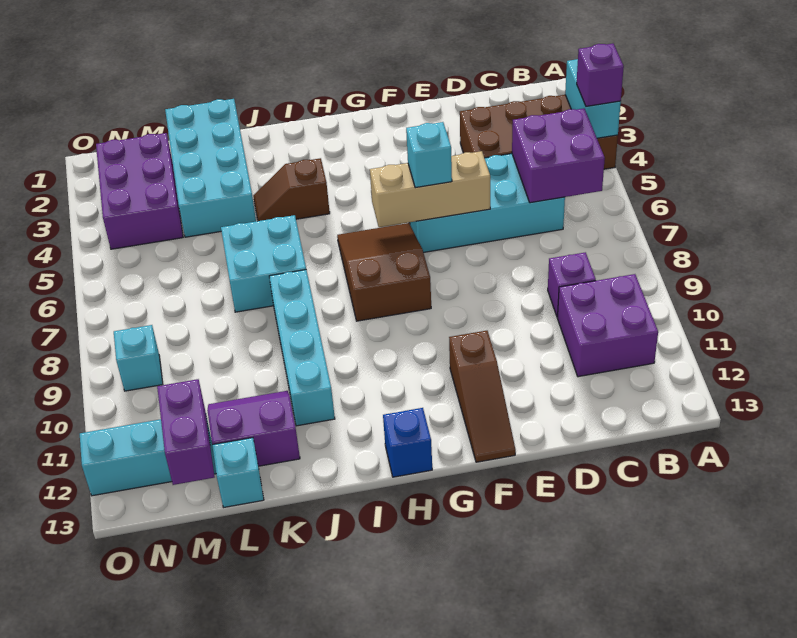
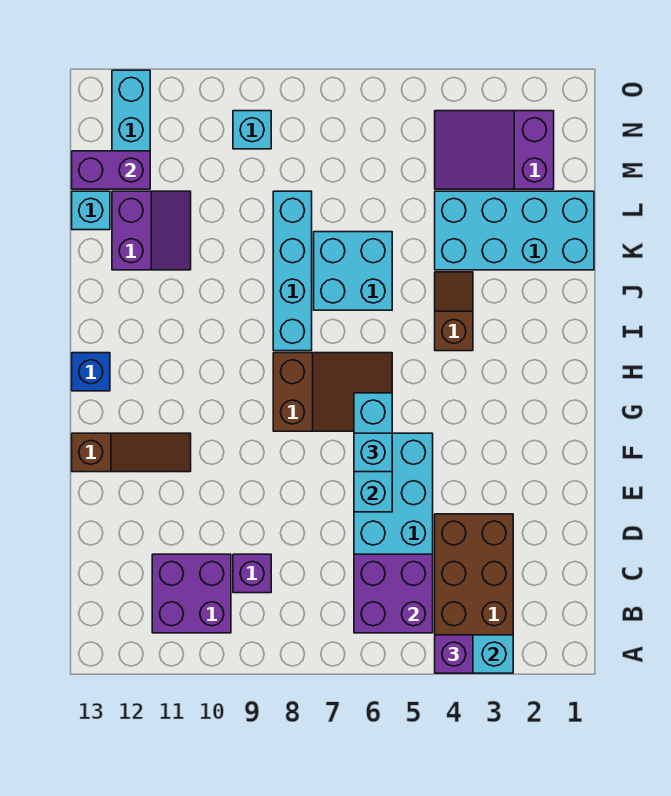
tan 1x3 brick [370,151,490,227] -> cyan 1x3 brick [354,393,392,512]
brown 1x3 slope [449,331,516,462] -> brown 1x3 slope turned to [72,433,191,472]
cyan 1x4 brick [269,270,335,426] -> cyan 1x4 brick turned to [273,191,312,351]
purple 2x3 brick [96,133,183,249] -> purple 2x3 slope [435,111,554,189]

